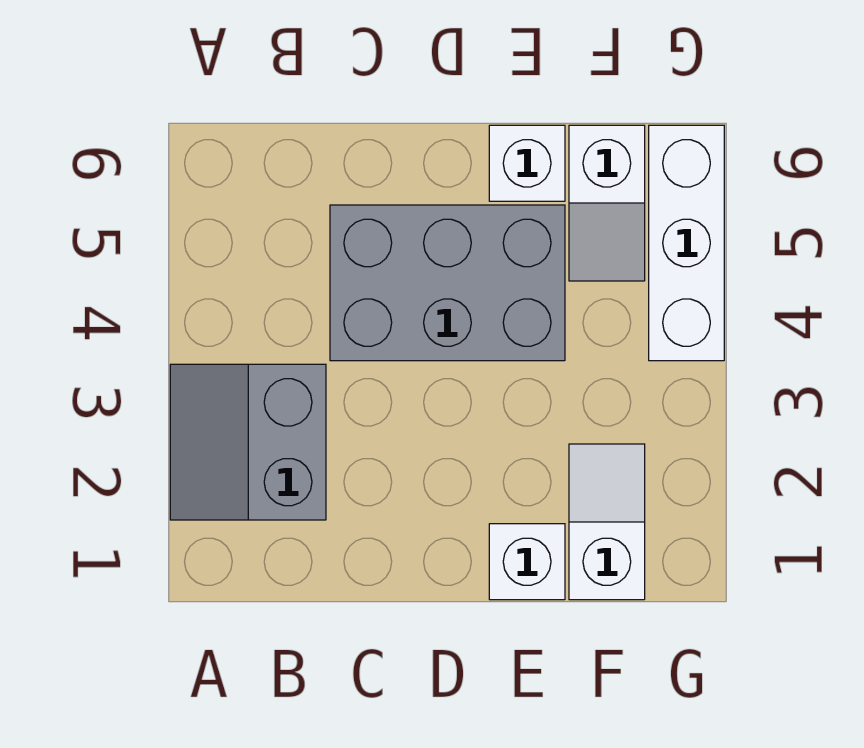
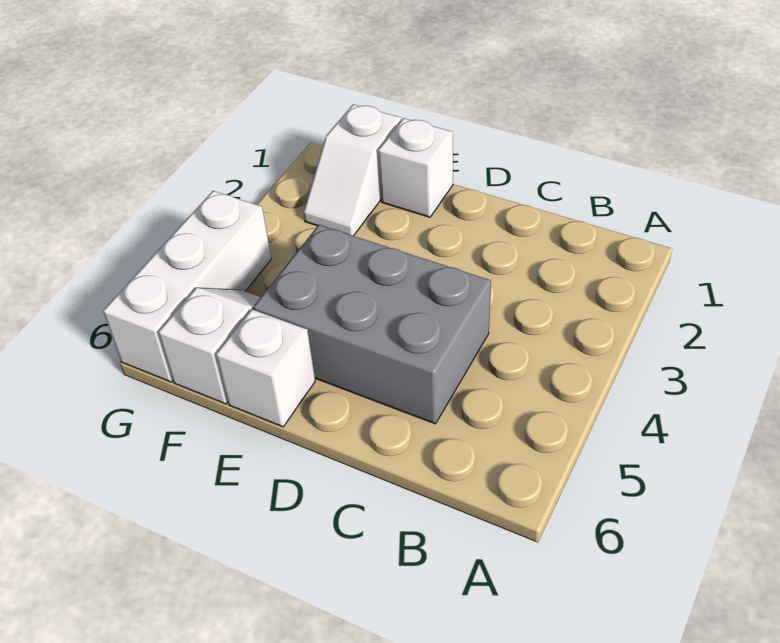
grey 2x2 slope [170,364,326,520] -> none

